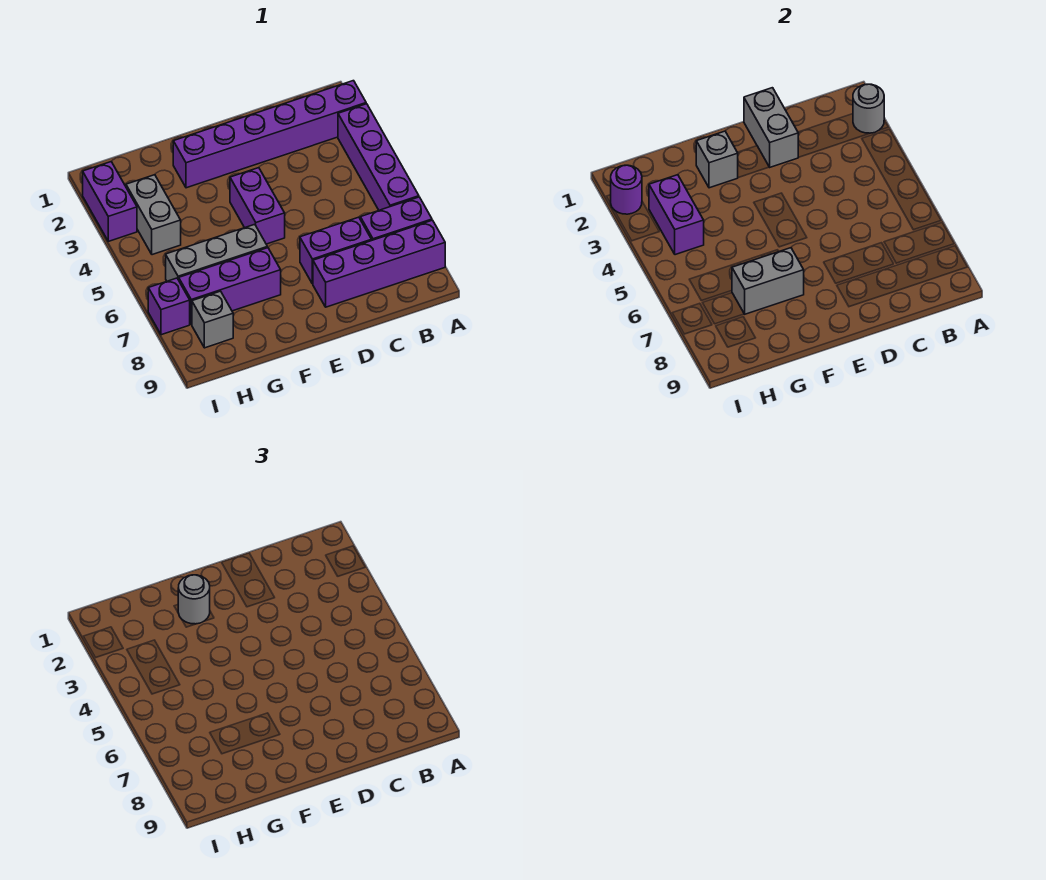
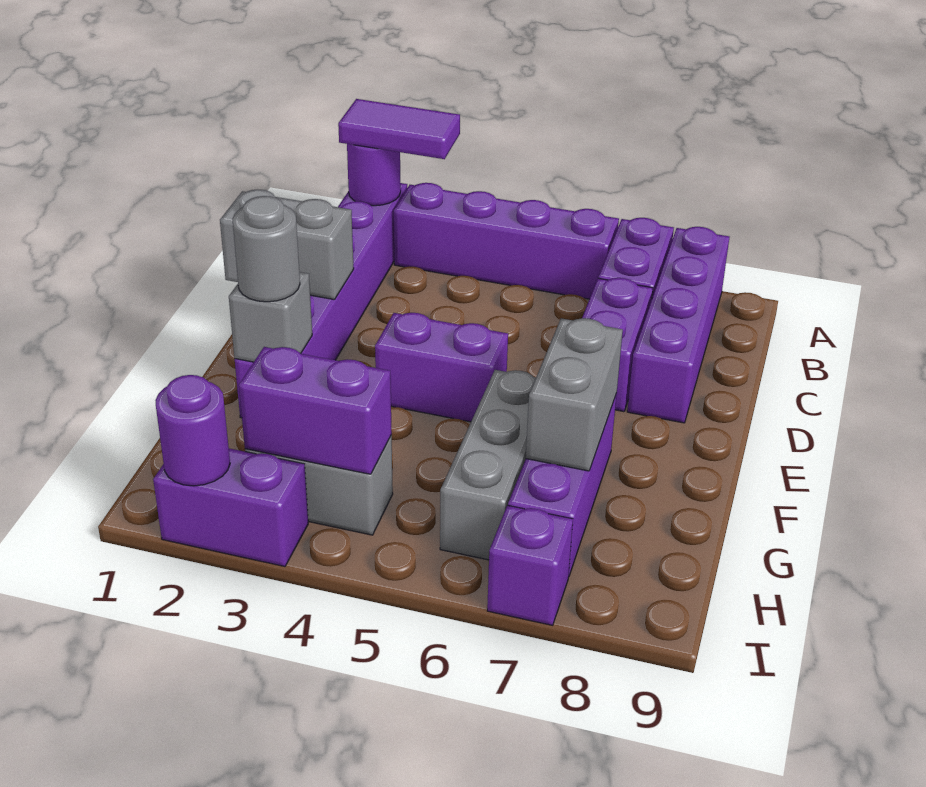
grey 1x1 round brick [853,84,884,133] -> purple 1x1 round brick [347,144,401,206]
none -> purple 1x2 tile [338,99,460,159]
grey 1x1 brick [192,291,233,348] -> none

